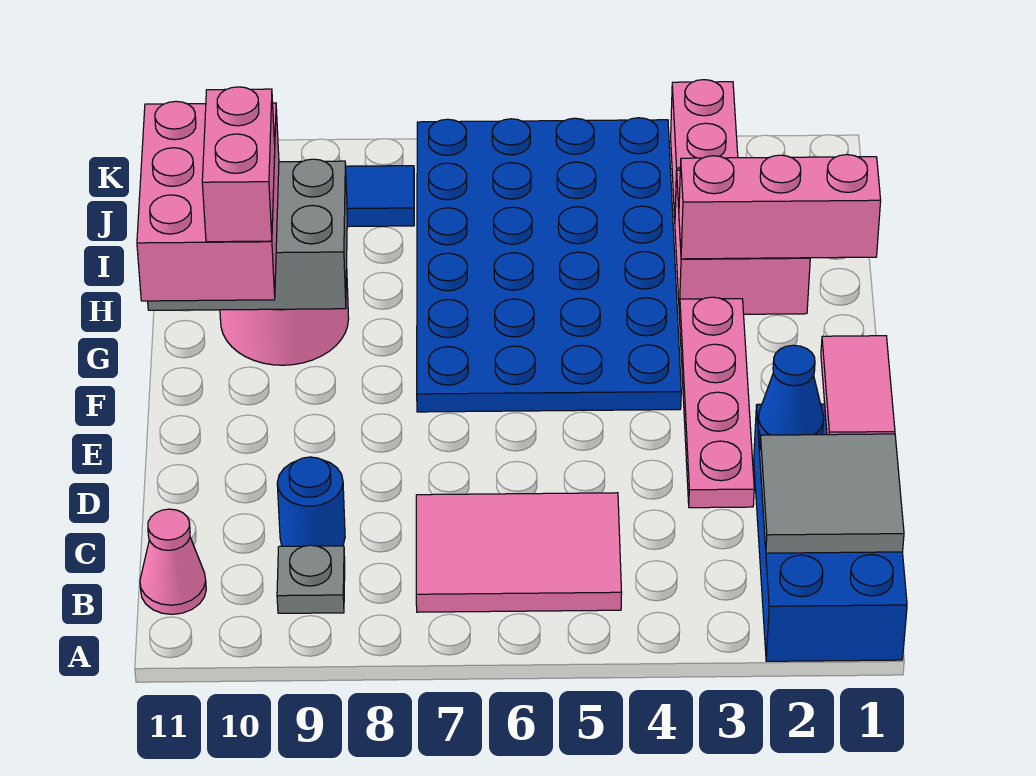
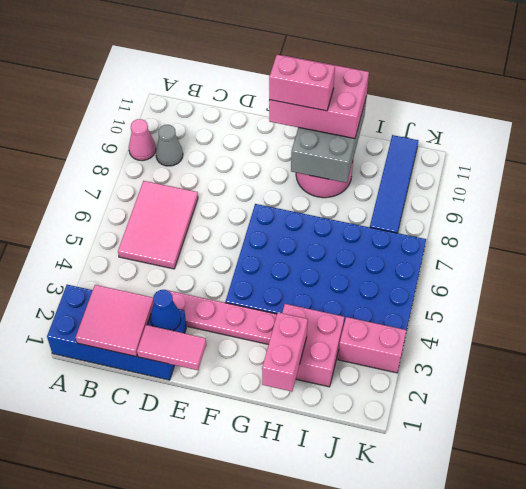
grey 2x2 tile [760,434,904,553] -> pink 2x2 tile [76,285,154,356]
grey 1x1 plate [277,545,345,613] -> grey 1x1 cone [156,125,183,166]
pink 1x1 cone [140,509,206,614] -> pink 1x1 cone moved to [129,119,156,161]
blue 1x1 round brick [277,457,345,546] -> none
pink 1x3 brick [679,155,881,259] -> pink 1x2 brick [262,312,308,391]

